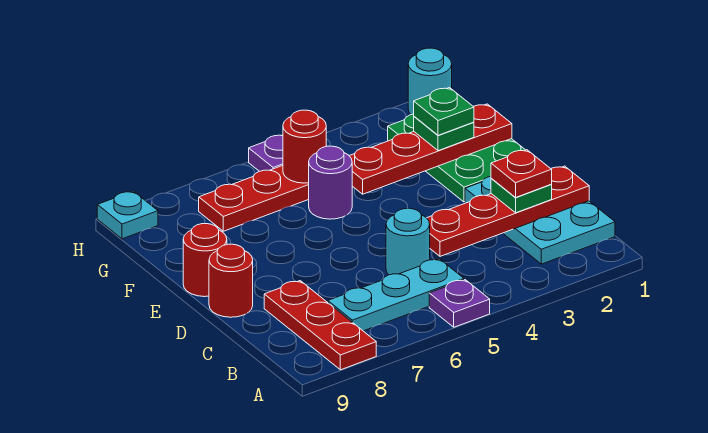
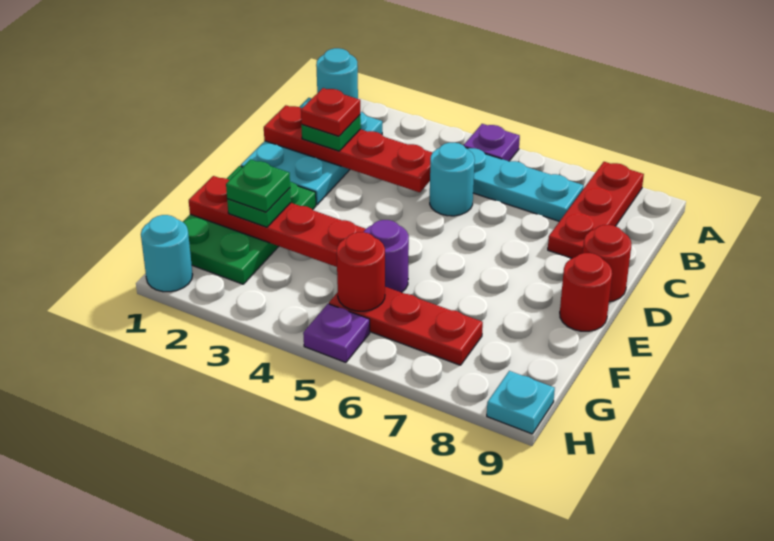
none -> cyan 1x1 round brick [316,48,358,99]

